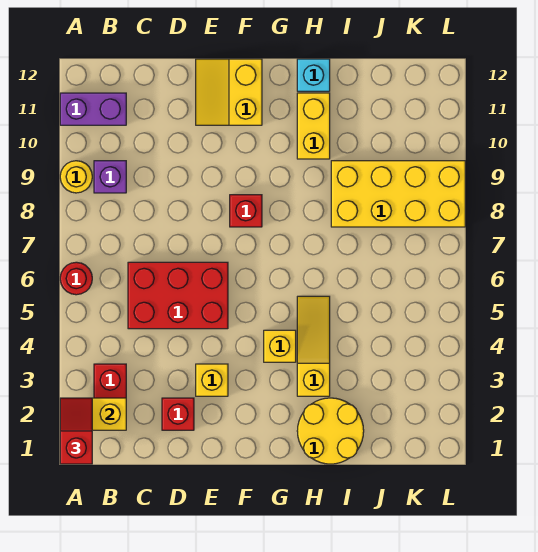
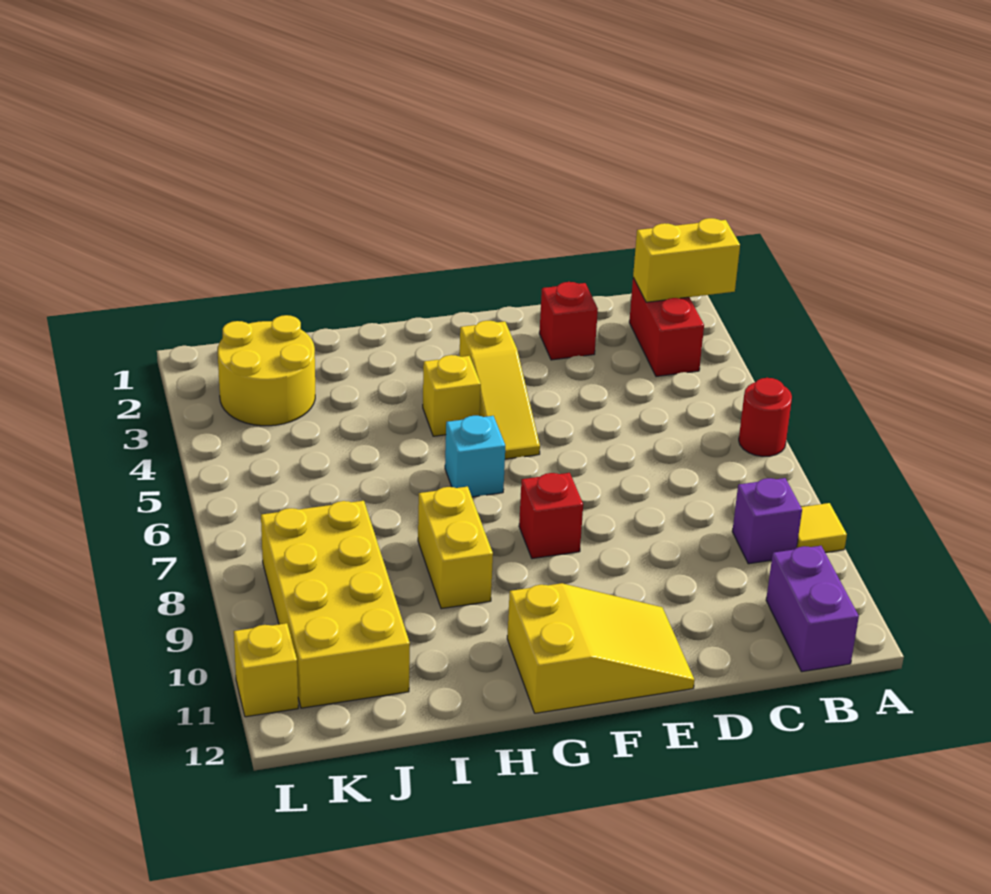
red 1x2 slope [60,398,92,464] -> none
yellow 1x1 round brick [60,161,92,193] -> yellow 1x1 tile [797,503,847,552]
purple 1x2 brick [60,93,126,125] -> purple 1x2 brick turned to [766,546,859,672]
red 2x3 brick [128,262,228,329] -> none
yellow 1x1 brick [196,364,228,396] -> yellow 1x1 brick moved to [234,623,298,717]
yellow 2x2 slope [196,59,262,125] -> yellow 2x3 slope [507,583,695,713]
yellow 2x2 round brick [297,398,364,464] -> yellow 2x2 round brick moved to [218,315,315,426]
yellow 1x3 slope [297,296,330,396] -> yellow 1x3 slope moved to [460,321,540,459]
yellow 1x2 brick [297,93,330,159] -> yellow 1x2 brick moved to [418,487,493,609]
cyan 1x1 brick [297,59,330,91] -> cyan 1x1 brick moved to [445,416,505,497]
yellow 2x4 brick [331,161,465,227] -> yellow 2x4 brick turned to [261,501,410,708]

